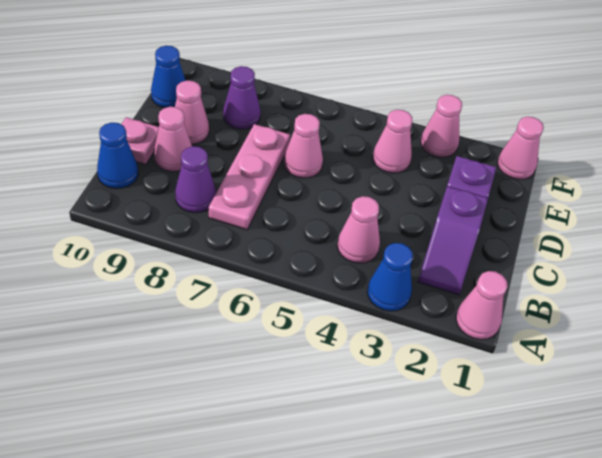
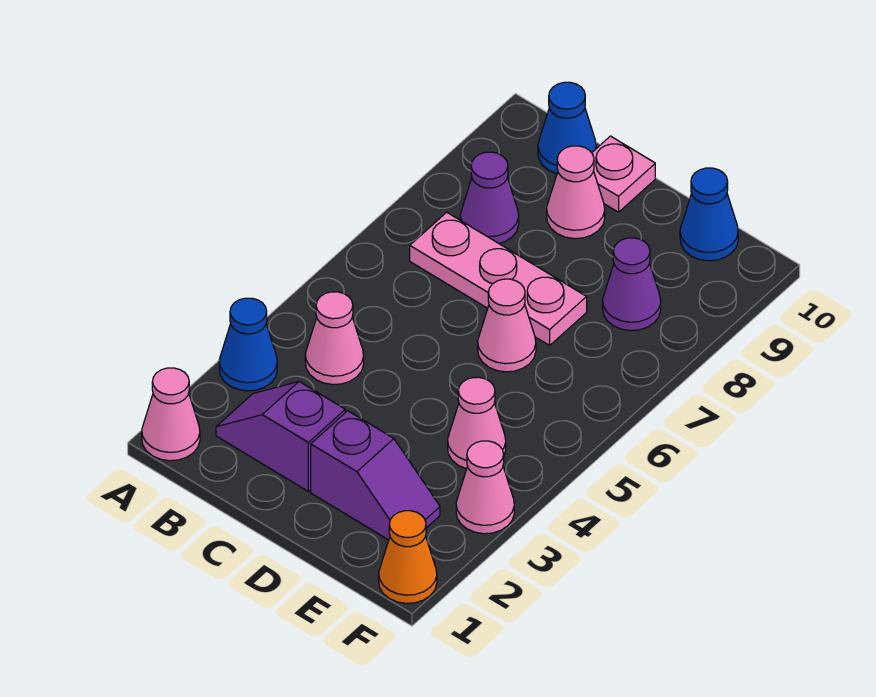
pink 1x1 cone [175,81,209,144] -> none
pink 1x1 cone [498,117,544,179] -> orange 1x1 cone [379,511,437,603]

